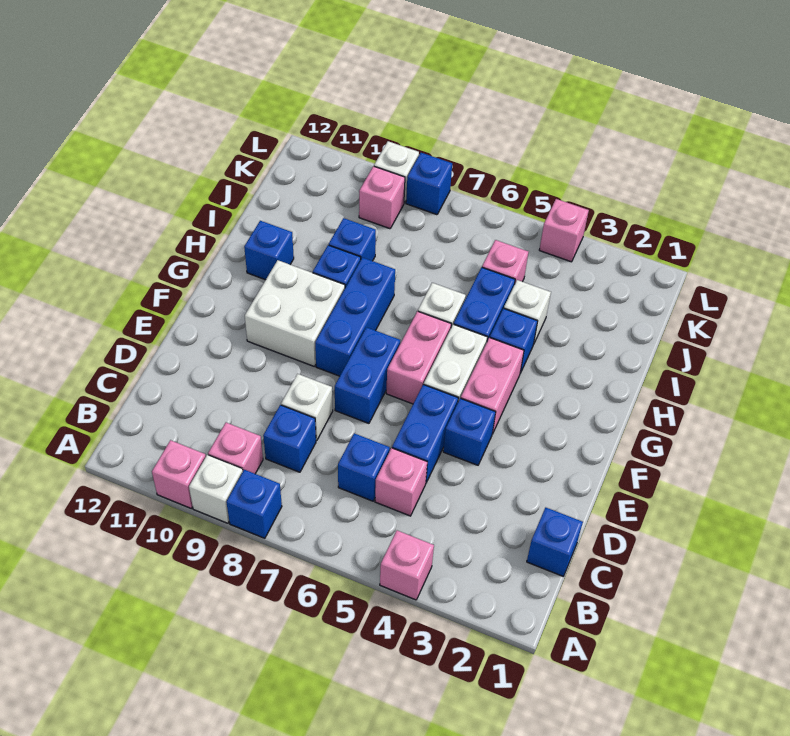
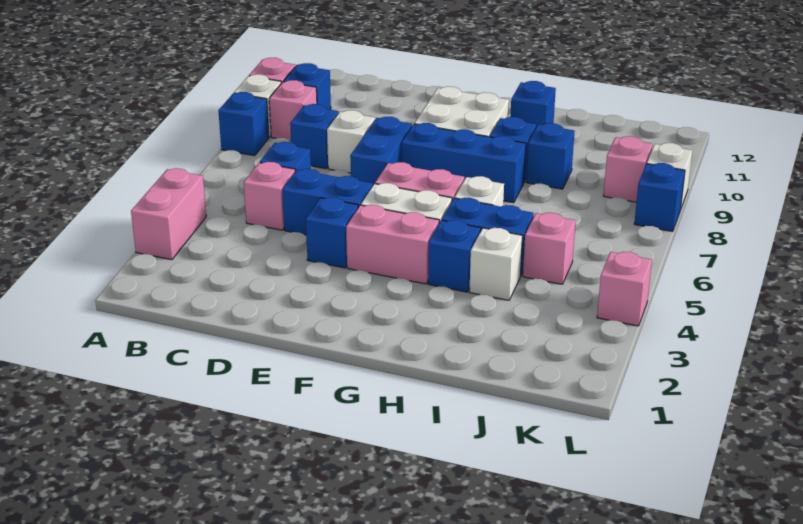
pink 1x1 brick [380,530,434,600] -> pink 1x2 brick [131,168,206,260]
blue 1x1 brick [527,508,583,576] -> blue 1x1 brick moved to [284,63,331,110]
blue 1x2 brick [335,327,400,423] -> blue 1x2 brick turned to [350,117,412,185]

